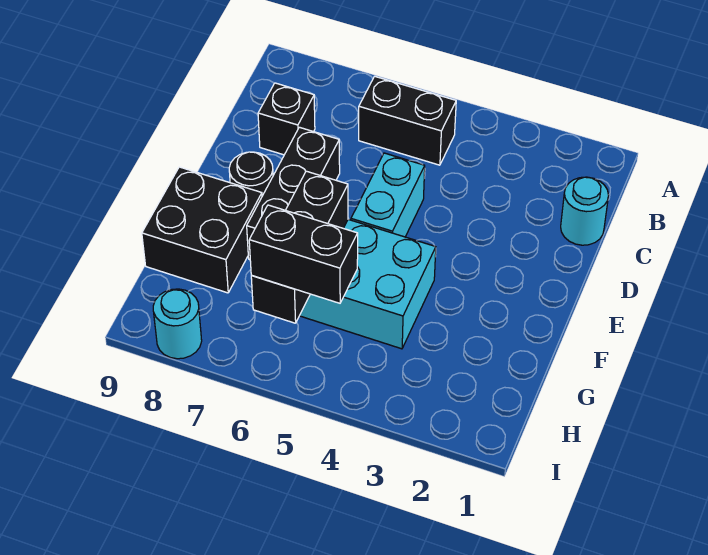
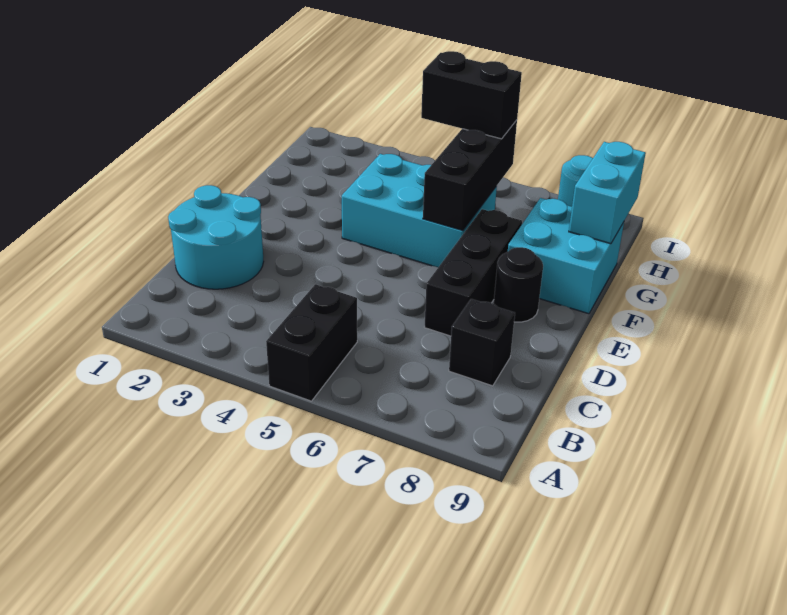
black 1x2 brick [359,76,456,165] -> black 1x2 brick turned to [266,284,357,401]
cyan 1x1 round brick [561,177,609,245] -> cyan 2x2 round brick [168,185,264,289]
cyan 1x2 brick [351,153,425,237] -> cyan 1x2 brick moved to [569,142,646,244]
black 2x2 brick [142,167,262,293] -> cyan 2x2 brick [508,198,624,314]

